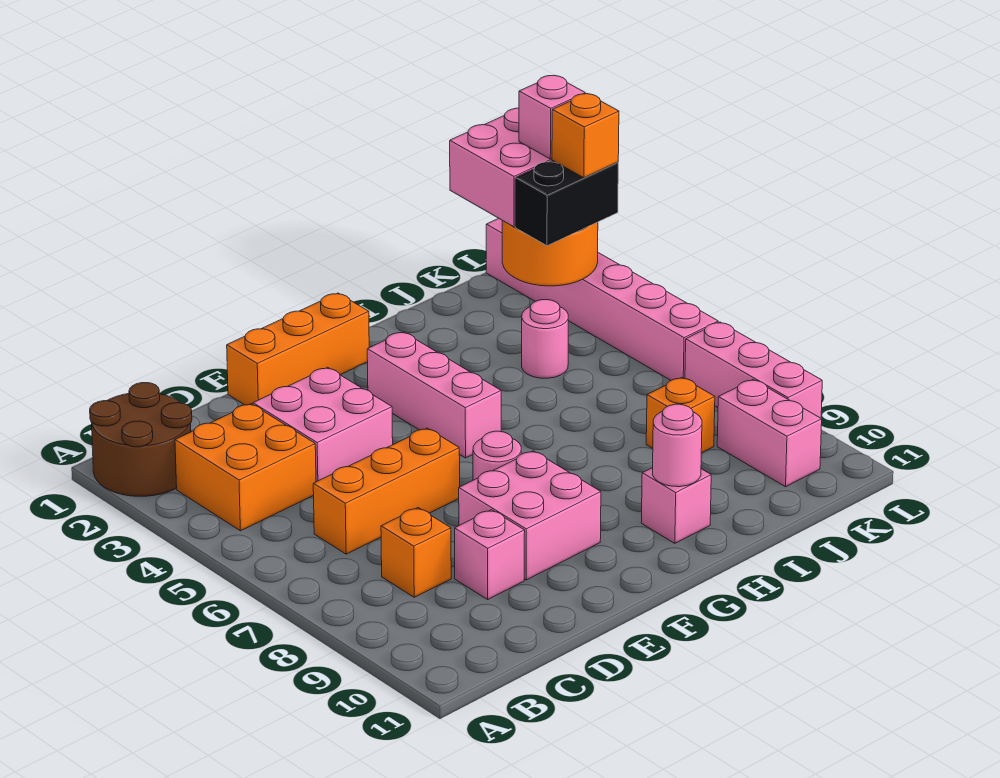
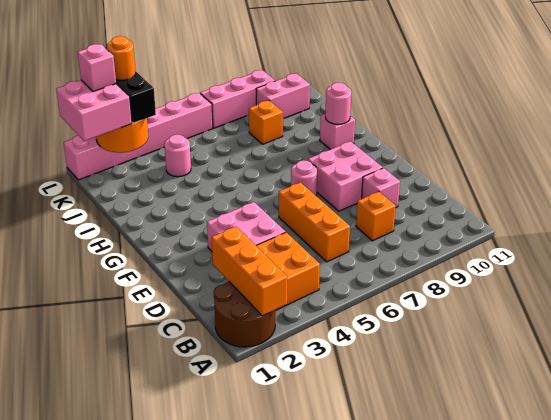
orange 1x3 brick [227,293,369,405] -> orange 1x3 brick moved to [212,227,287,316]
pink 1x3 brick [367,332,501,458] -> none
orange 1x1 brick [552,94,619,178] -> orange 1x1 round brick [107,36,136,80]

